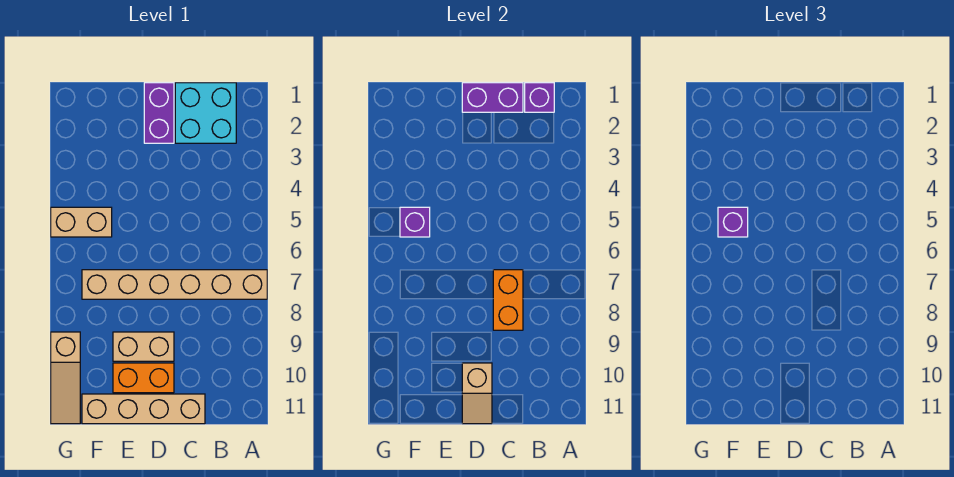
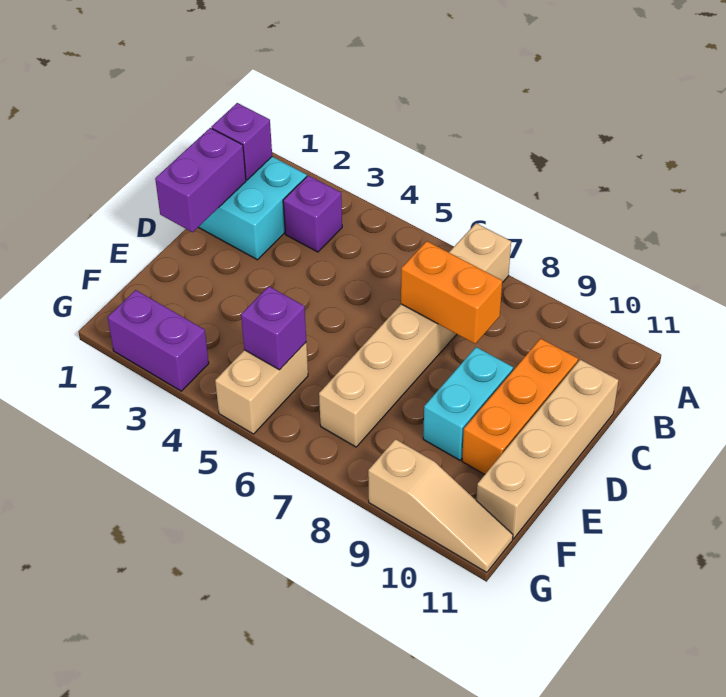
purple 1x2 brick [144,83,174,143] -> purple 1x2 brick moved to [108,290,209,391]
tan 1x2 brick [113,332,174,361] -> cyan 1x2 brick [423,347,513,460]
orange 1x2 brick [113,363,174,393] -> orange 1x3 brick [462,339,578,474]
tan 1x2 slope [462,363,492,424] -> none
purple 1x1 brick [718,207,748,237] -> purple 1x1 brick moved to [283,175,342,252]

